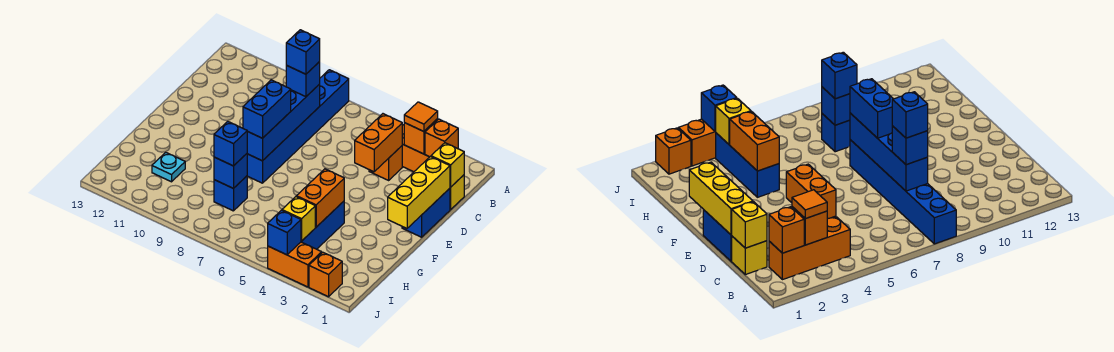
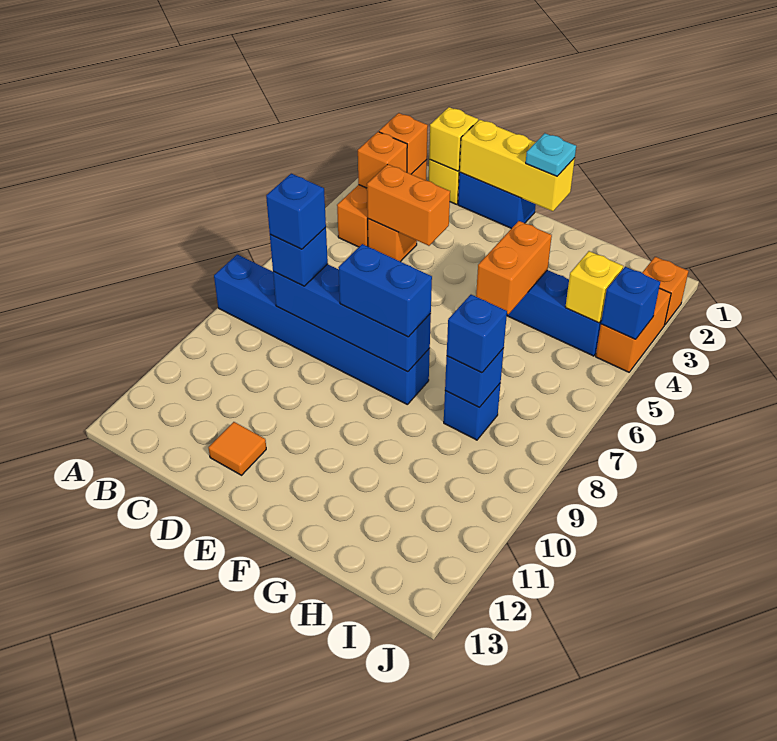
orange 1x1 tile [404,102,438,132] -> orange 1x1 tile moved to [208,422,266,475]
orange 1x2 brick [297,169,344,227] -> orange 1x2 brick turned to [476,221,552,314]
cyan 1x1 plate [152,152,185,182] -> cyan 1x1 plate moved to [526,133,576,176]

